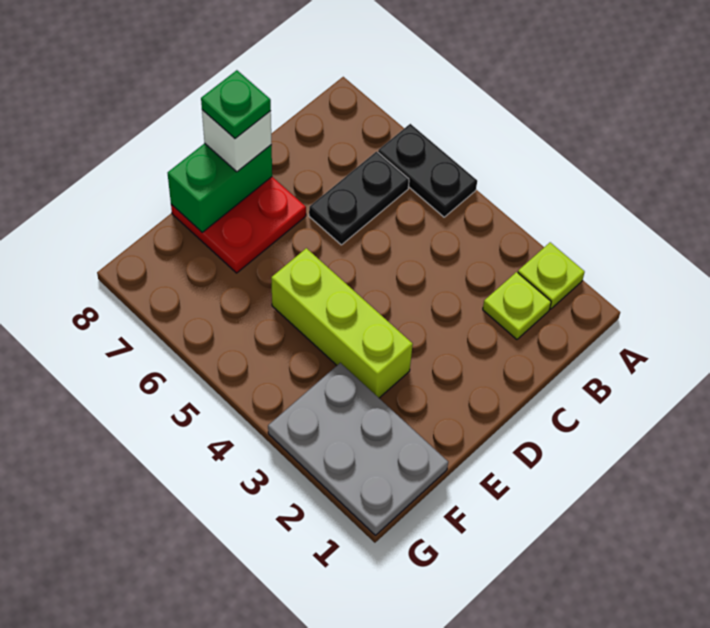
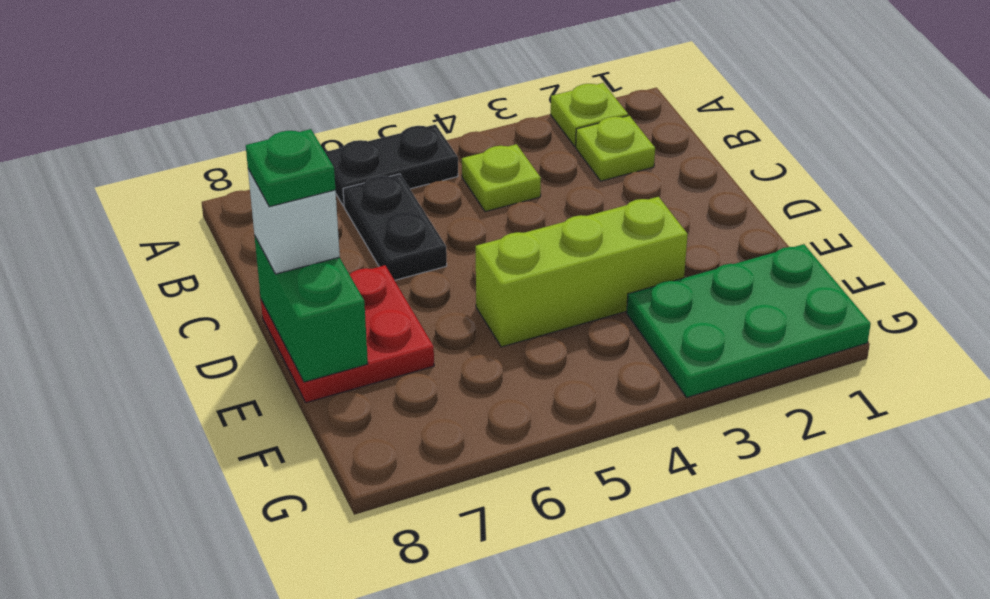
none -> lime 1x1 plate [462,144,541,212]
grey 2x3 plate [268,363,448,535] -> green 2x3 plate [627,244,871,397]

